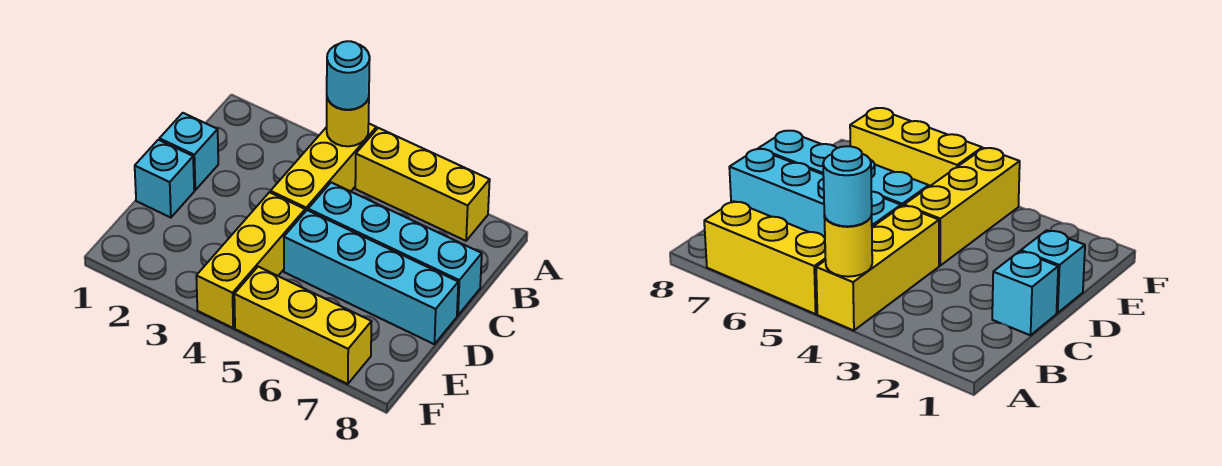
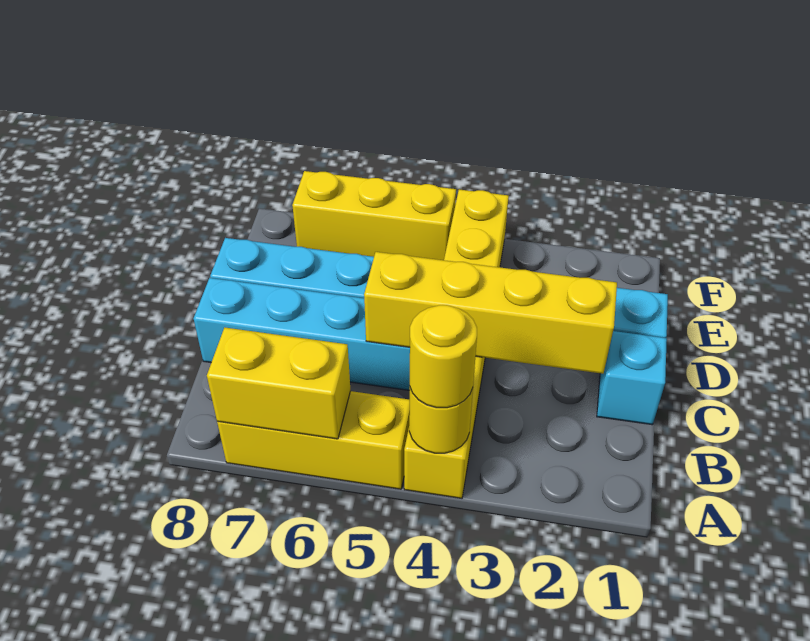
cyan 1x1 round brick [327,41,370,110] -> yellow 1x1 round brick [410,305,477,408]
none -> yellow 1x2 brick [207,327,350,439]
none -> yellow 1x4 brick [364,252,617,374]

